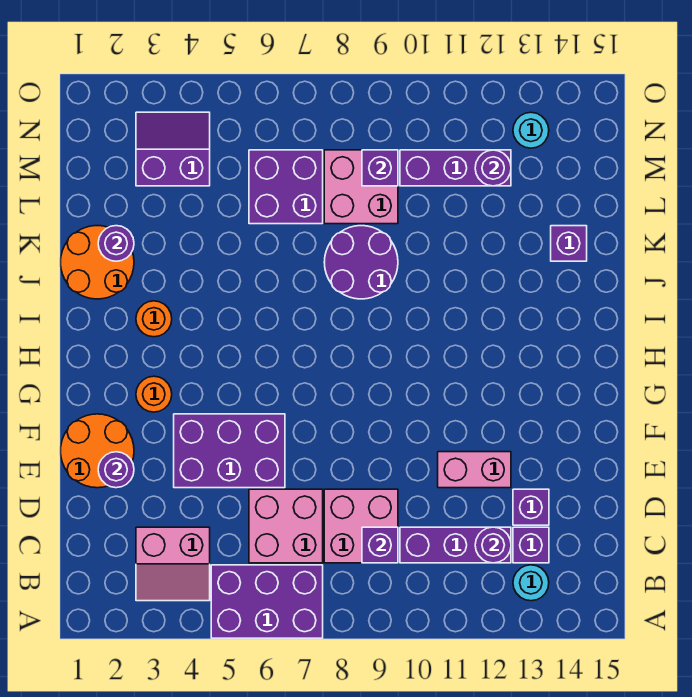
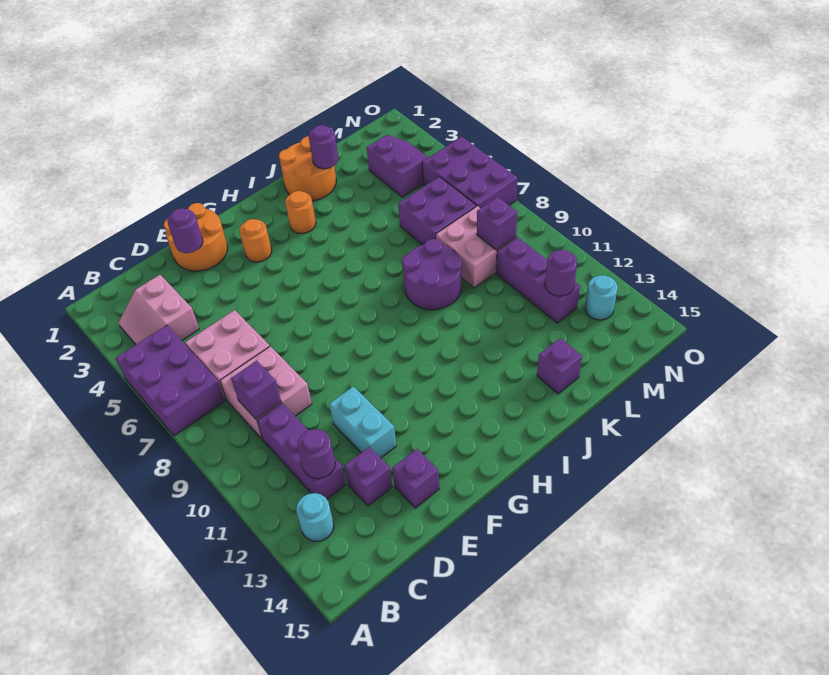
purple 1x1 brick [513,527,549,563] -> purple 1x1 brick moved to [392,449,439,508]
purple 2x3 brick [174,414,285,488] -> purple 2x3 brick moved to [422,137,517,208]
pink 1x2 brick [438,452,511,488] -> cyan 1x2 brick [329,386,396,458]

